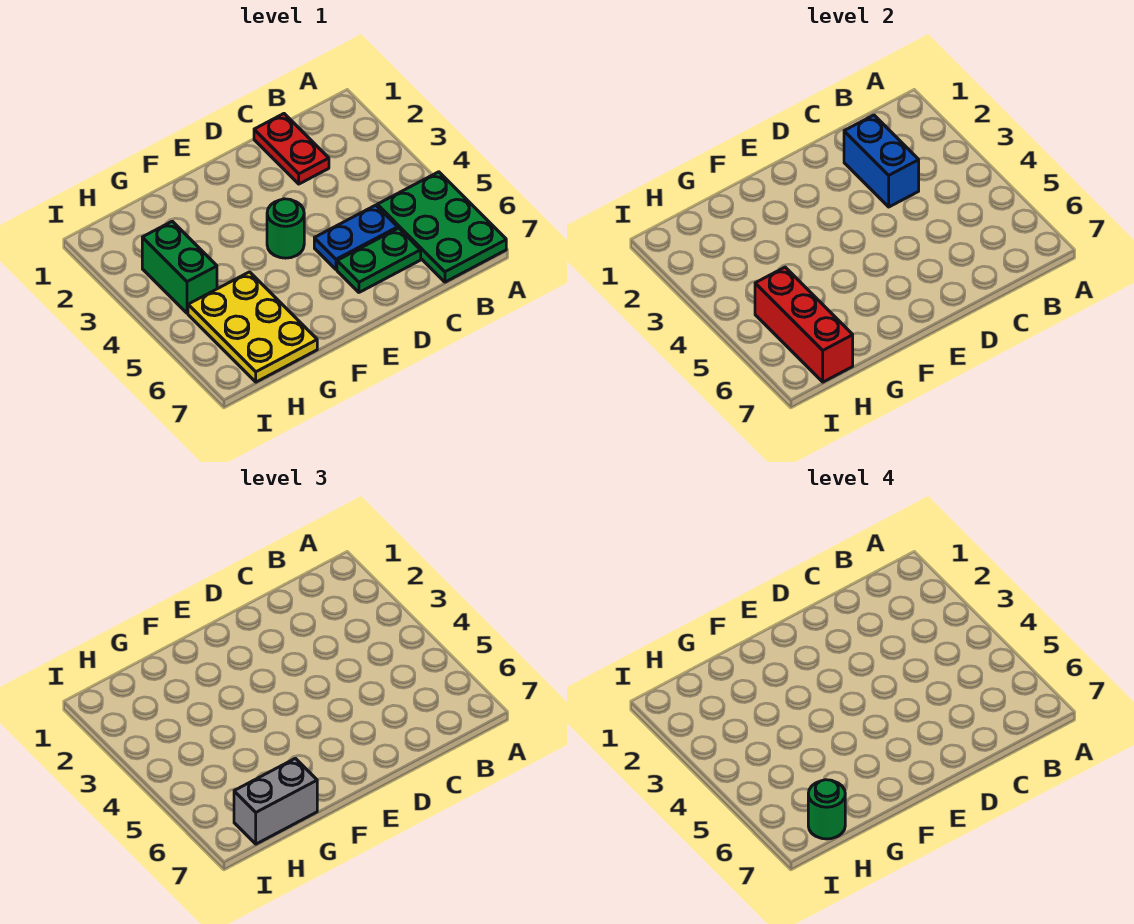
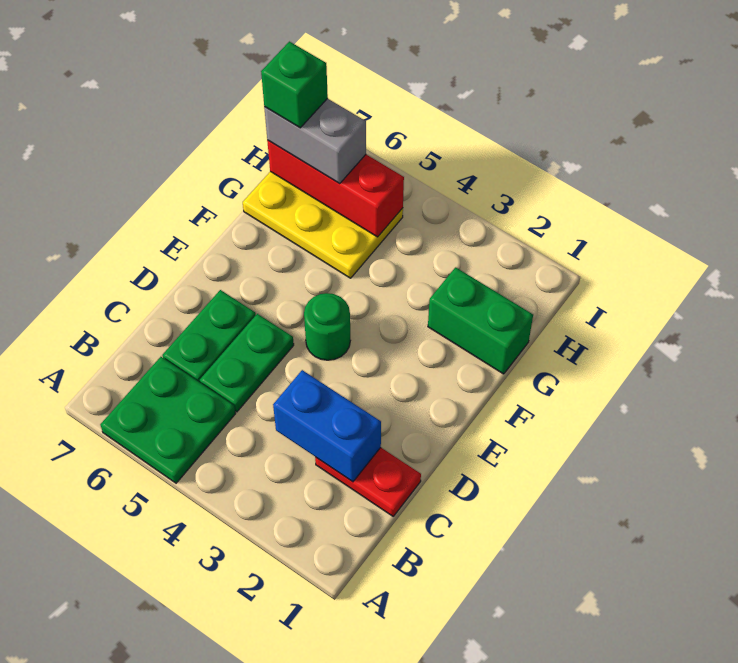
green 2x3 plate [377,172,506,282] -> green 2x2 plate [100,357,235,483]
blue 1x2 plate [314,205,398,270] -> green 1x2 plate [200,314,294,412]
grey 1x2 brick [234,758,317,844] -> grey 1x2 brick turned to [264,98,366,184]
green 1x2 brick [142,221,217,313] -> green 1x2 brick moved to [428,267,533,374]
green 1x1 round brick [808,780,845,839] -> green 1x1 brick [261,42,328,128]

